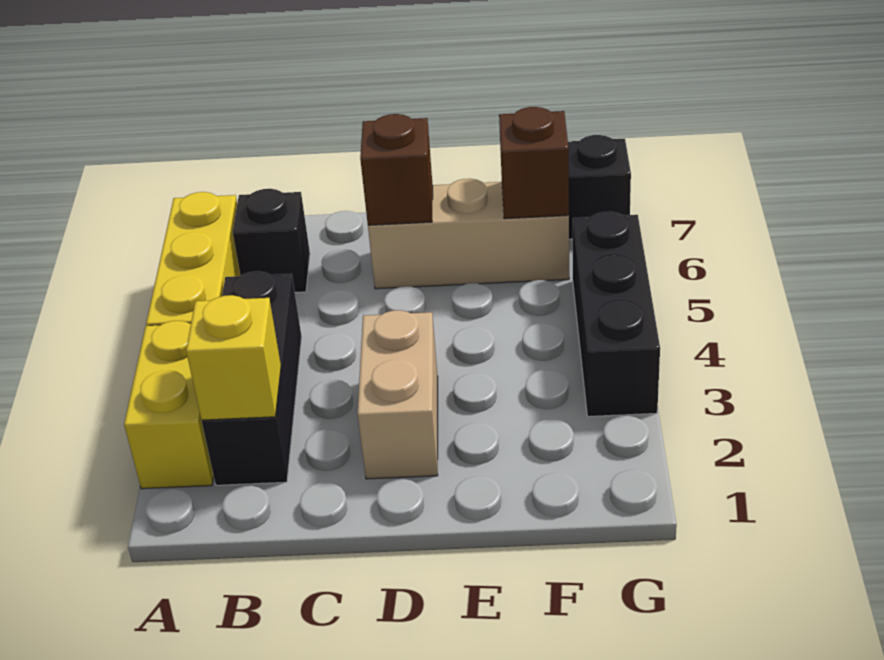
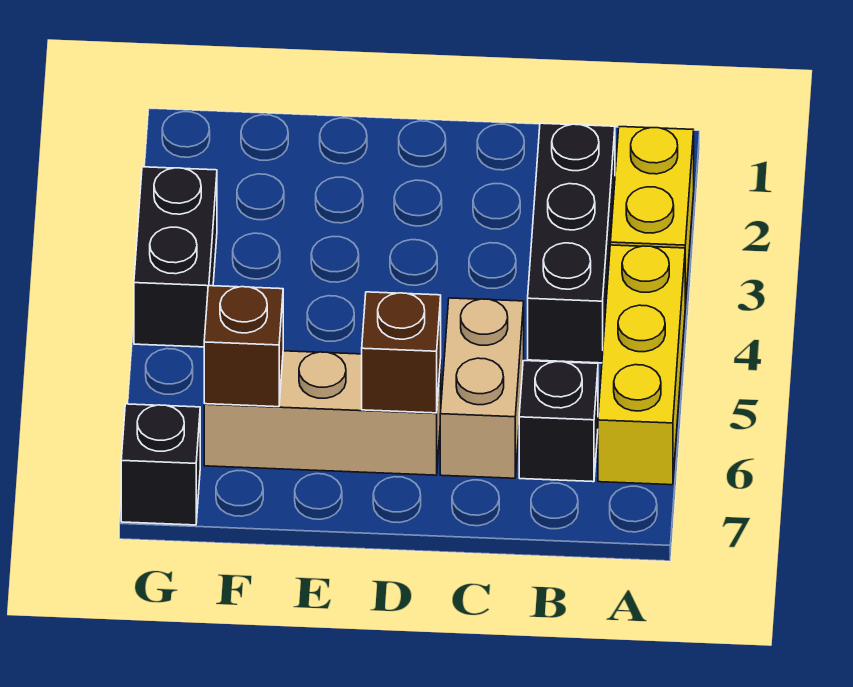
yellow 1x1 brick [186,295,281,420] -> none
tan 1x2 brick [358,310,438,479] -> tan 1x2 brick moved to [440,298,524,478]
black 1x3 brick [573,212,660,417] -> black 1x2 brick [134,167,217,347]

